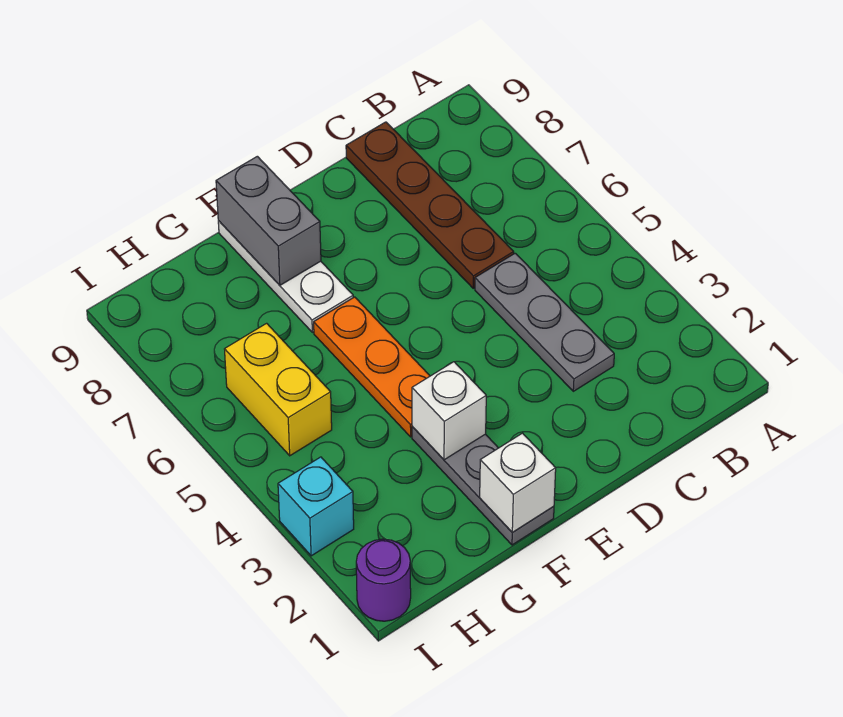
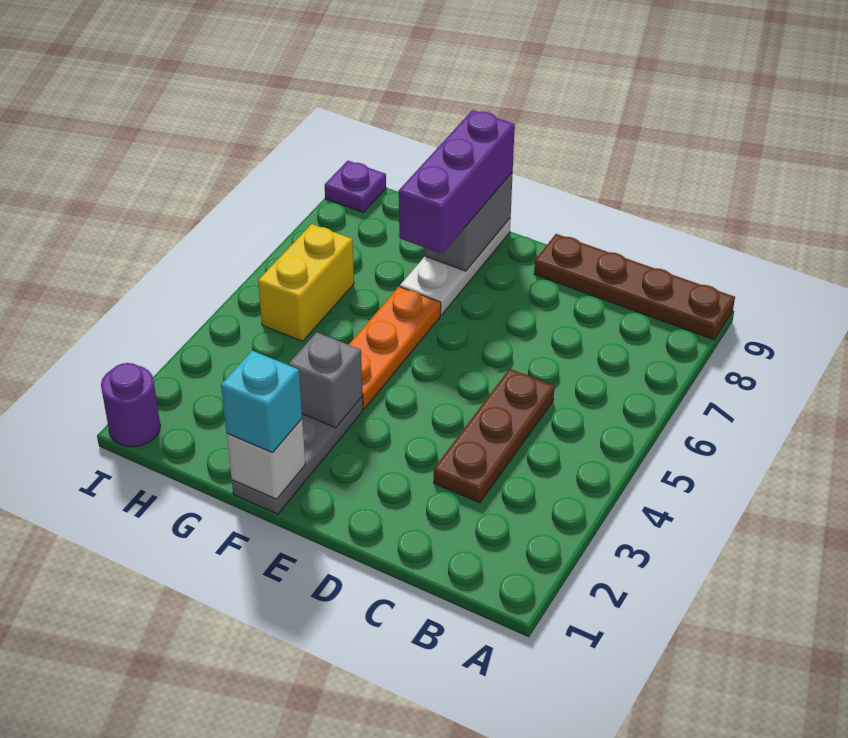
grey 1x3 plate [475,253,614,391] -> brown 1x3 plate [434,369,554,503]
brown 1x4 plate [346,122,514,288] -> brown 1x4 plate turned to [534,234,735,340]
white 1x1 brick [412,362,486,460] -> grey 1x1 brick [289,332,363,428]
none -> purple 1x3 brick [399,110,515,254]
cyan 1x1 brick [278,457,354,556] -> cyan 1x1 brick moved to [221,351,302,453]
none -> purple 1x1 plate [325,161,386,212]

